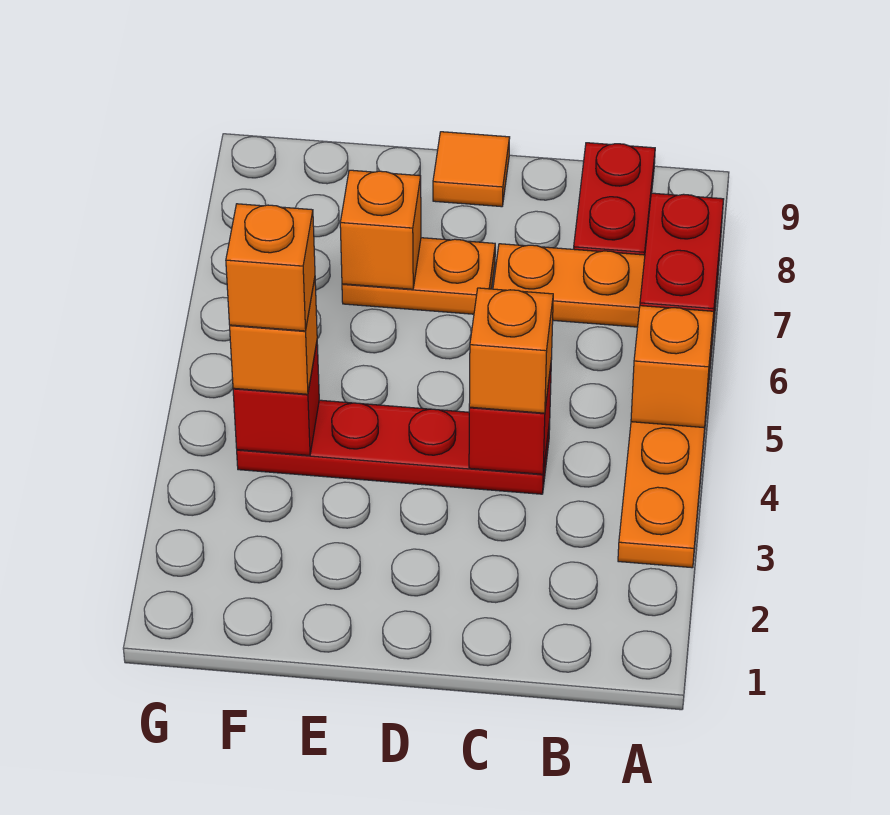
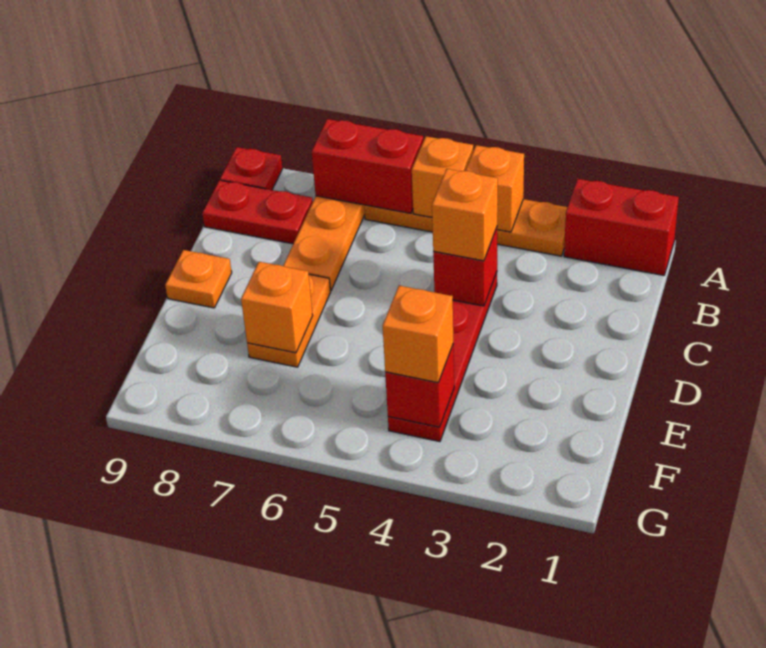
none -> red 1x2 brick [564,179,679,275]
none -> red 1x1 plate [220,147,282,190]
orange 1x1 tile [433,132,510,207] -> orange 1x1 plate [165,250,232,308]
orange 1x1 brick [226,204,315,331] -> orange 1x1 brick moved to [466,145,524,232]

